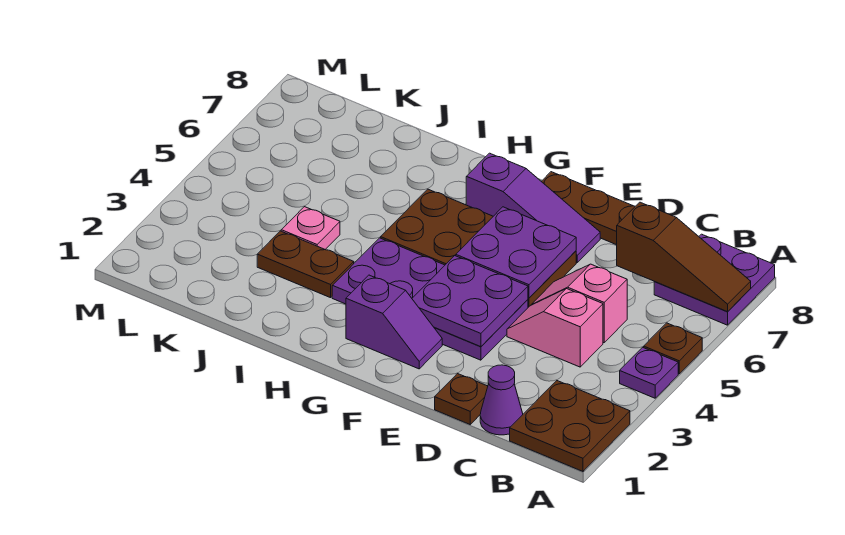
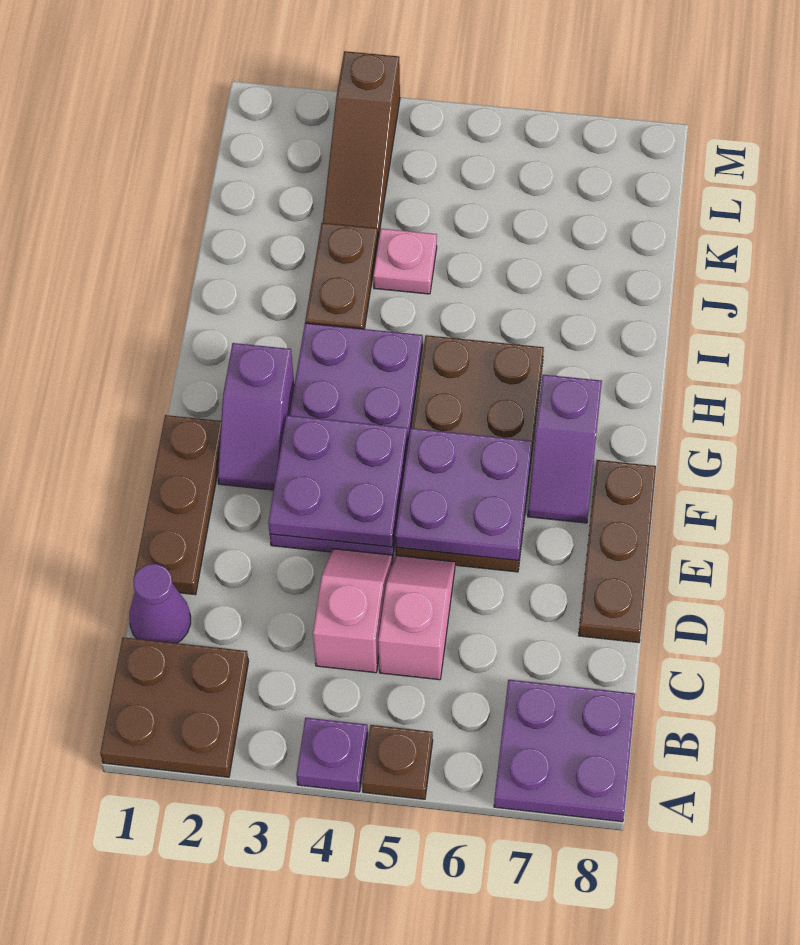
brown 1x3 slope [617,202,751,312] -> brown 1x3 slope moved to [323,51,400,238]
brown 1x1 plate [435,374,488,424] -> brown 1x3 plate [134,415,221,595]
purple 1x3 slope [466,153,600,263] -> purple 1x2 slope [528,375,602,523]

